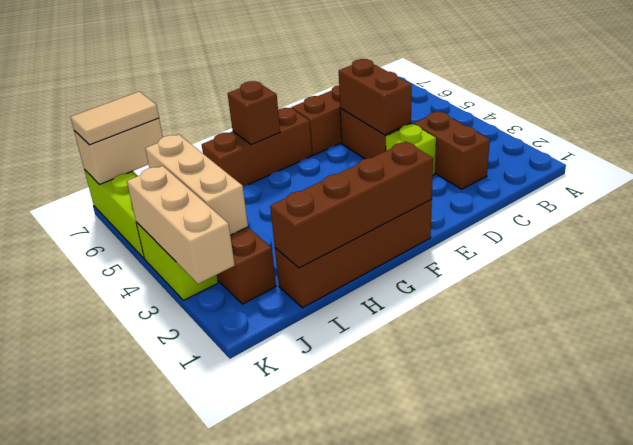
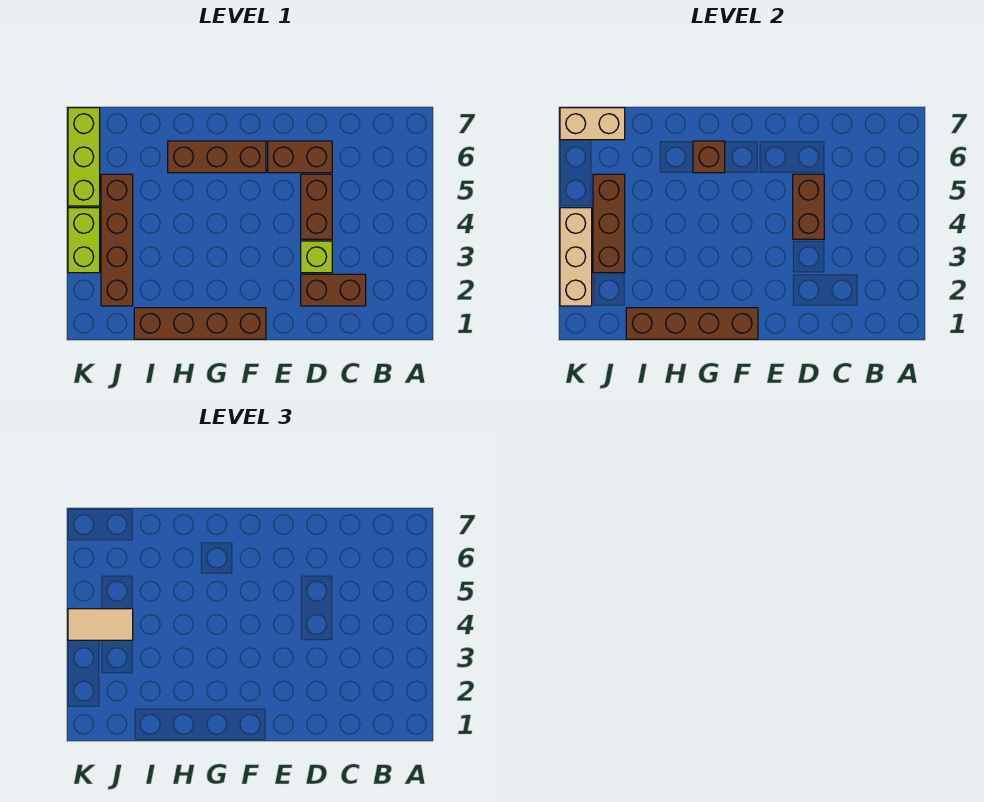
brown 1x2 brick [414,112,490,189] -> brown 1x2 brick turned to [301,274,366,306]
tan 1x3 brick [145,135,248,235] -> brown 1x3 brick [593,174,625,273]
tan 1x2 tile [71,91,159,145] -> tan 1x2 tile moved to [68,609,133,640]

